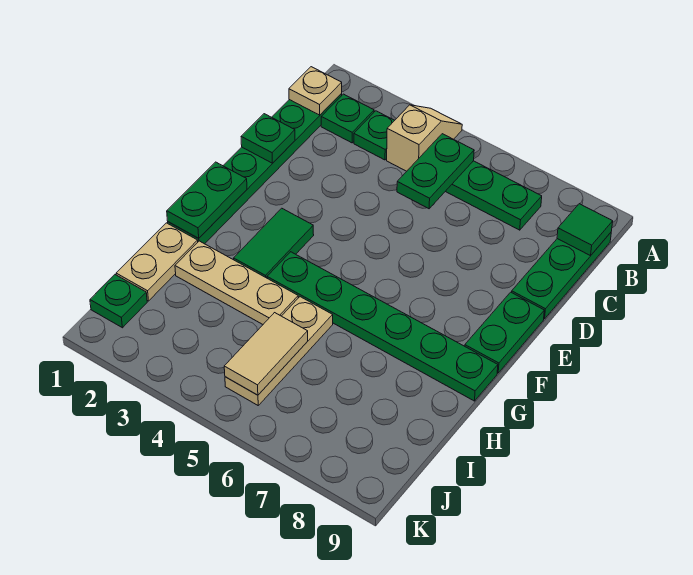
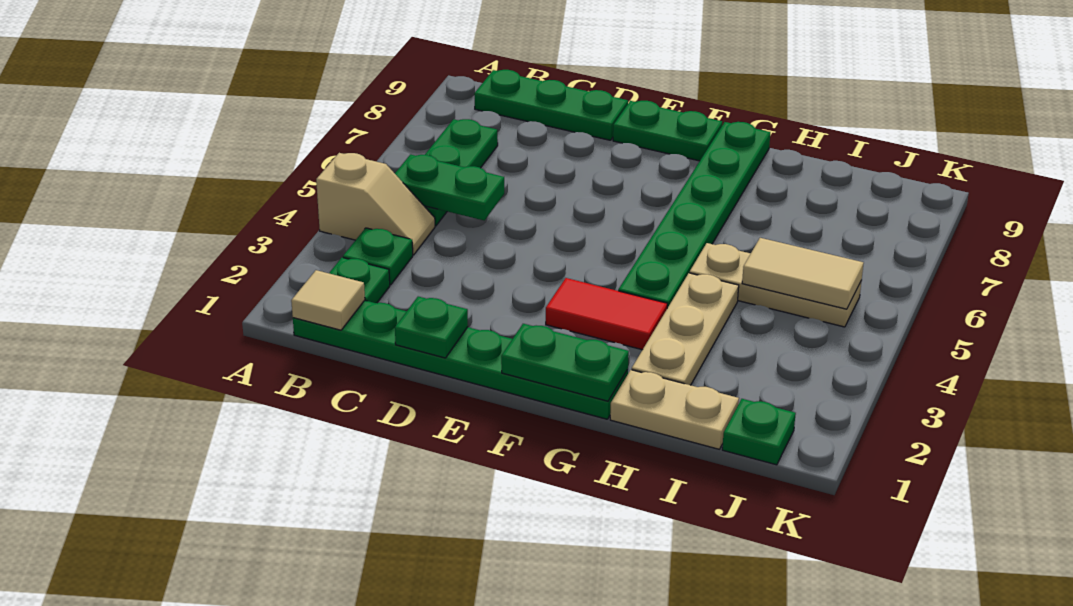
tan 1x2 slope [387,105,462,171] -> tan 1x2 slope turned to [316,153,435,255]
tan 1x1 plate [289,67,342,115] -> tan 1x1 tile [291,270,365,330]
green 1x1 tile [557,204,613,256] -> none
green 1x2 tile [234,208,314,278] -> red 1x2 tile [546,278,667,350]

